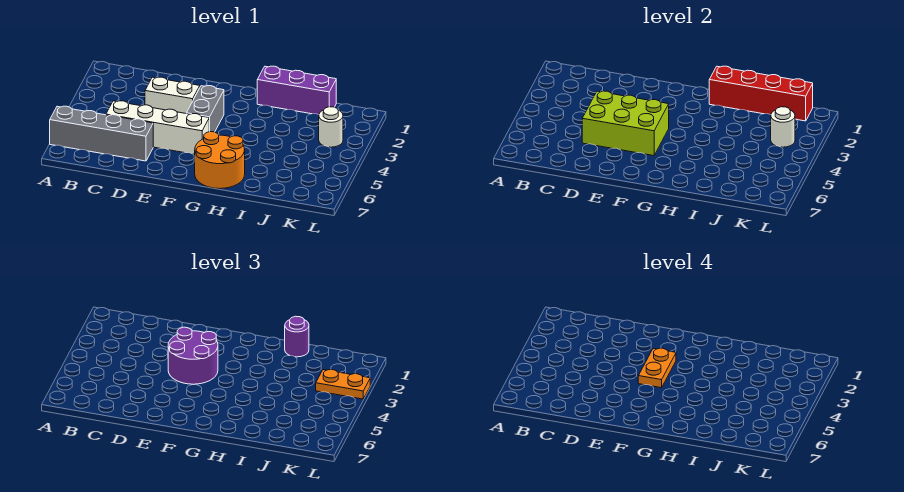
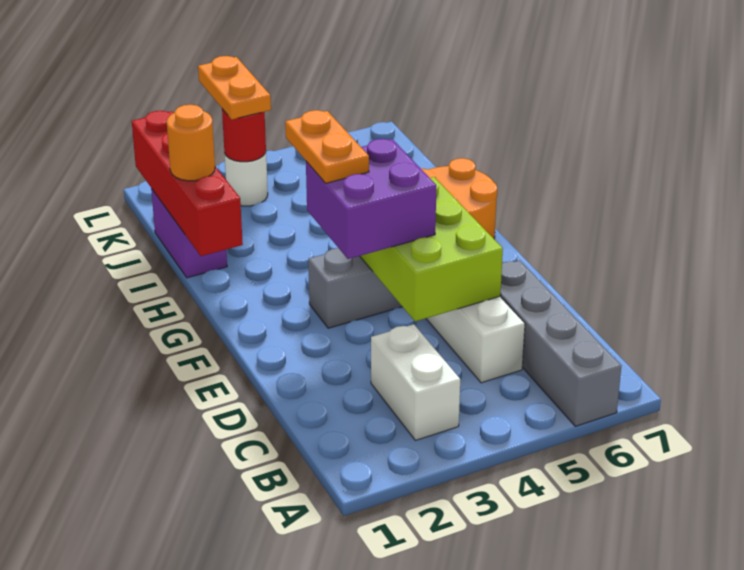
white 1x2 brick [145,77,200,113] -> white 1x2 brick moved to [371,324,460,440]
purple 2x2 round brick [168,327,218,384] -> purple 2x2 brick [306,139,436,259]
orange 1x2 plate [638,348,676,388] -> orange 1x2 plate turned to [285,110,369,183]
purple 1x3 brick [257,66,336,115] -> purple 1x2 brick [151,189,227,278]
purple 1x1 round brick [285,316,309,357] -> orange 1x1 round brick [167,105,215,181]
white 1x1 round brick [771,107,795,147] -> red 1x1 round brick [222,109,266,162]

